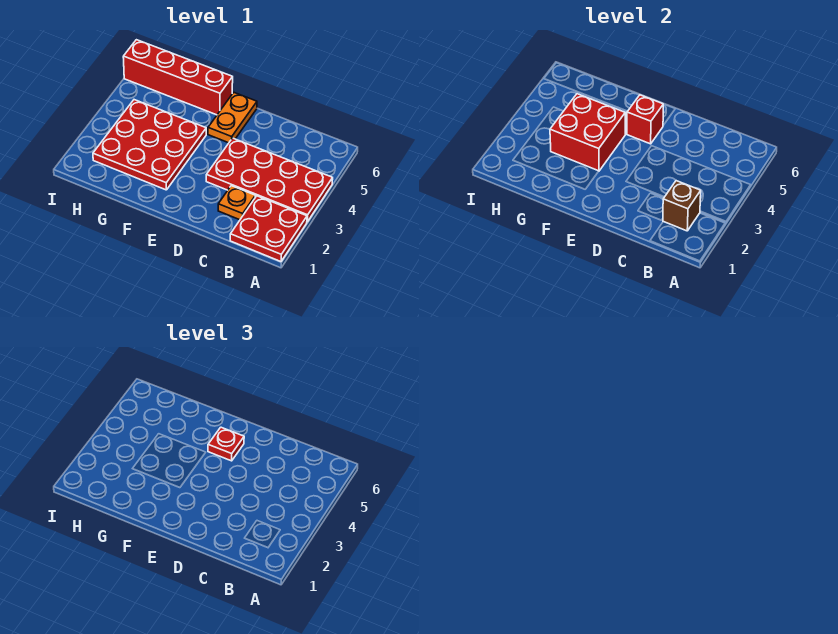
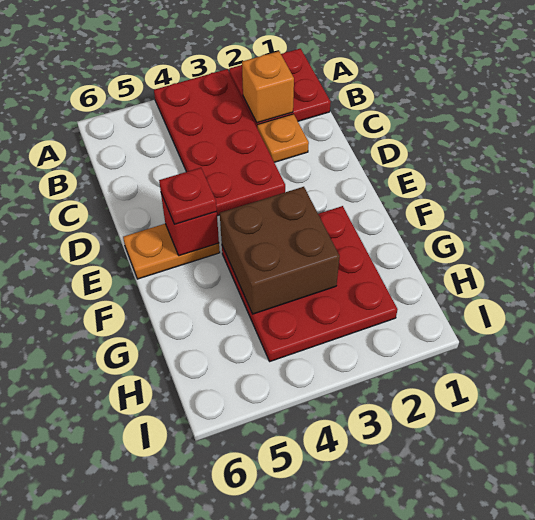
brown 1x1 brick [663,181,701,231] -> orange 1x1 brick [242,51,294,123]
red 2x2 brick [550,94,625,171] -> brown 2x2 brick [220,187,340,314]
red 1x4 brick [123,40,233,115] -> none

